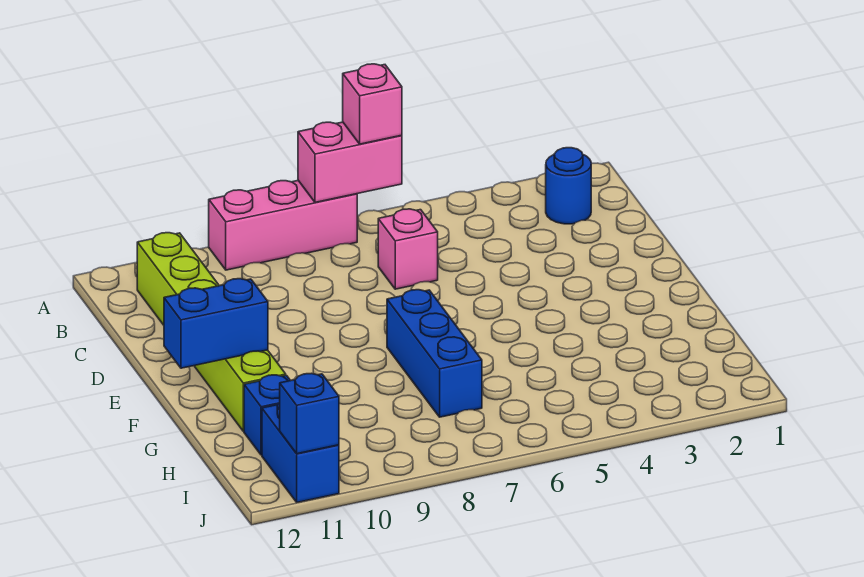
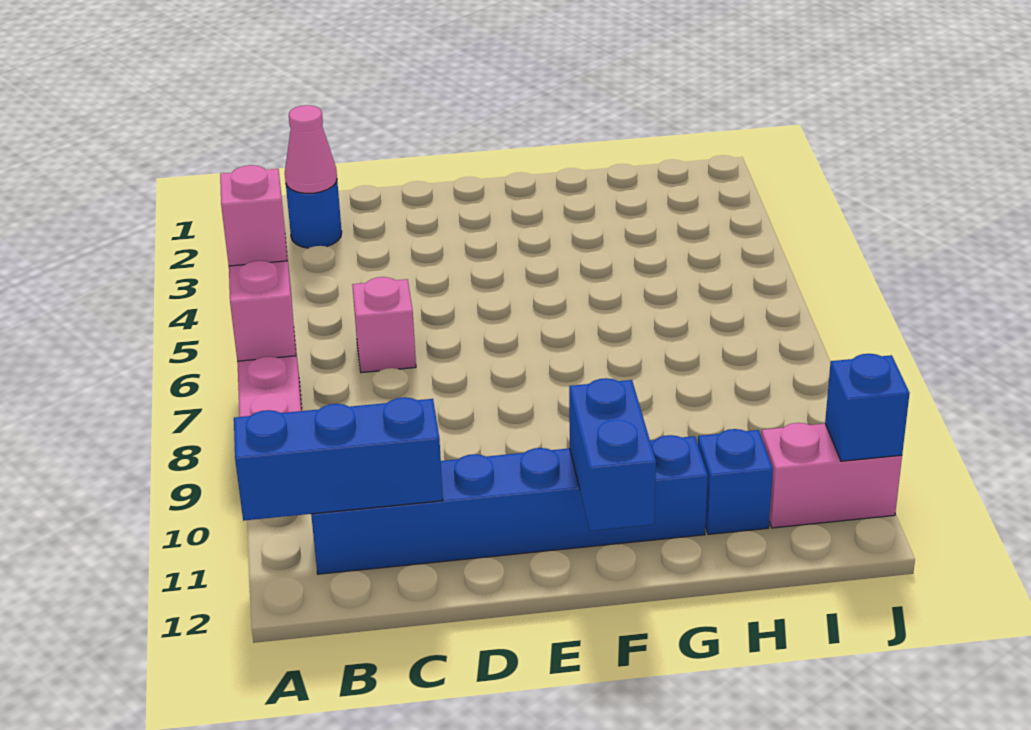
none -> pink 1x1 cone [285,105,337,193]
lime 1x6 brick [137,233,286,431] -> blue 1x6 brick [311,435,708,574]
blue 1x3 brick [387,290,482,417] -> blue 1x3 brick moved to [234,397,443,521]
blue 1x2 brick [262,402,339,502] -> pink 1x2 brick [761,423,902,528]

